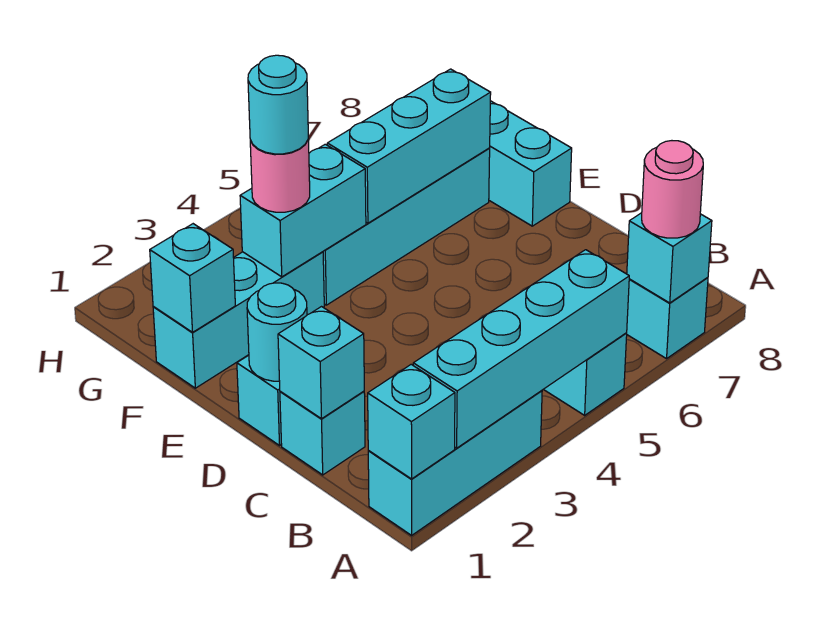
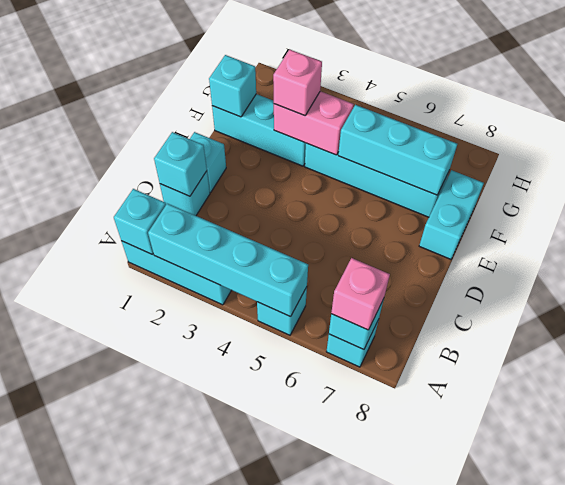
pink 1x1 round brick [642,141,703,238] -> pink 1x1 brick [331,258,390,330]
cyan 1x1 round brick [247,283,307,381] -> none
cyan 1x2 brick [240,144,366,277] -> pink 1x2 brick [274,91,354,155]
pink 1x1 round brick [250,139,310,212] -> pink 1x1 brick [273,50,322,116]
cyan 1x1 round brick [248,55,308,154] -> none

